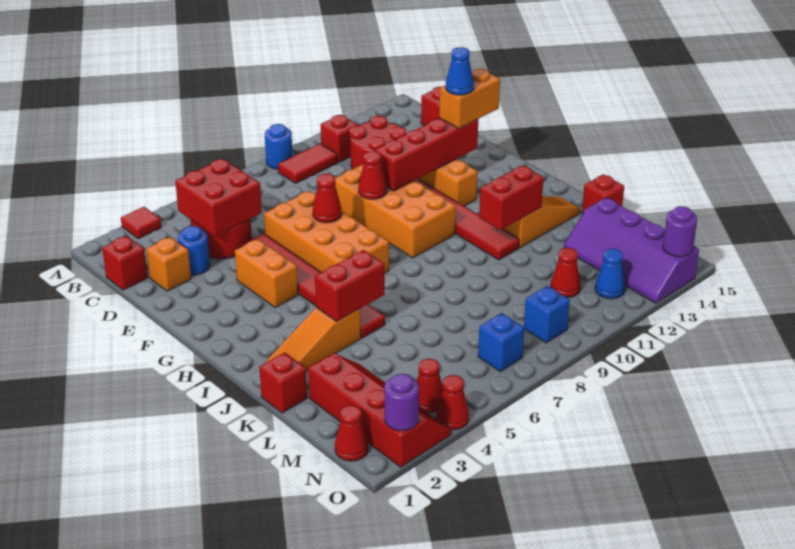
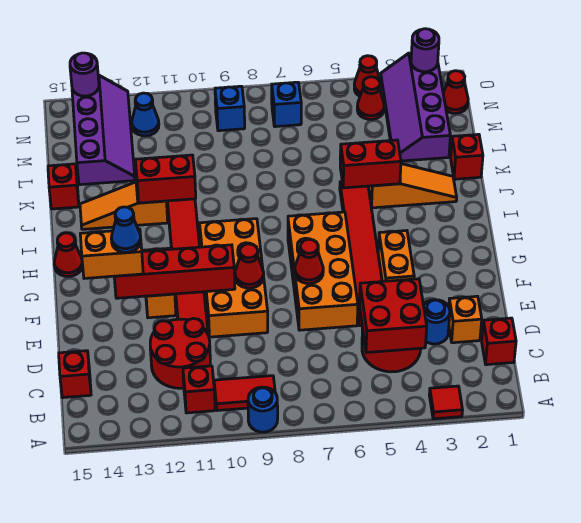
red 2x4 slope [308,353,451,467] -> purple 2x4 slope [381,53,450,161]
red 1x1 cone [551,248,581,298] -> red 1x1 cone moved to [54,233,83,276]

